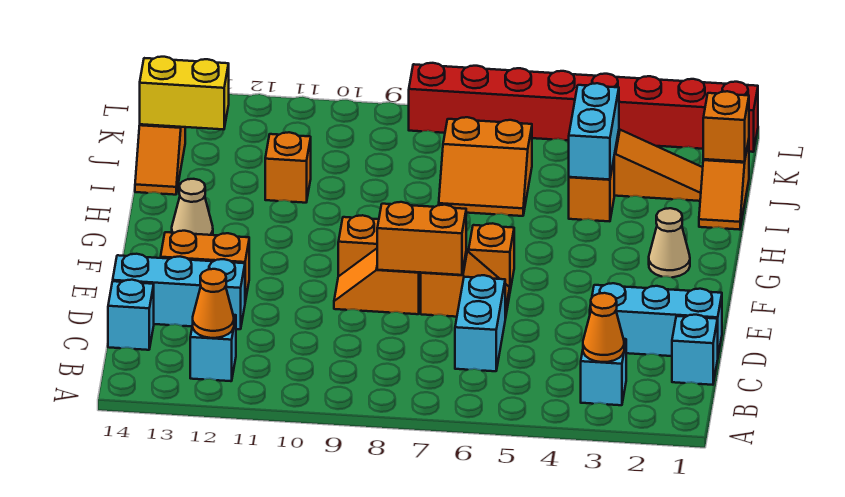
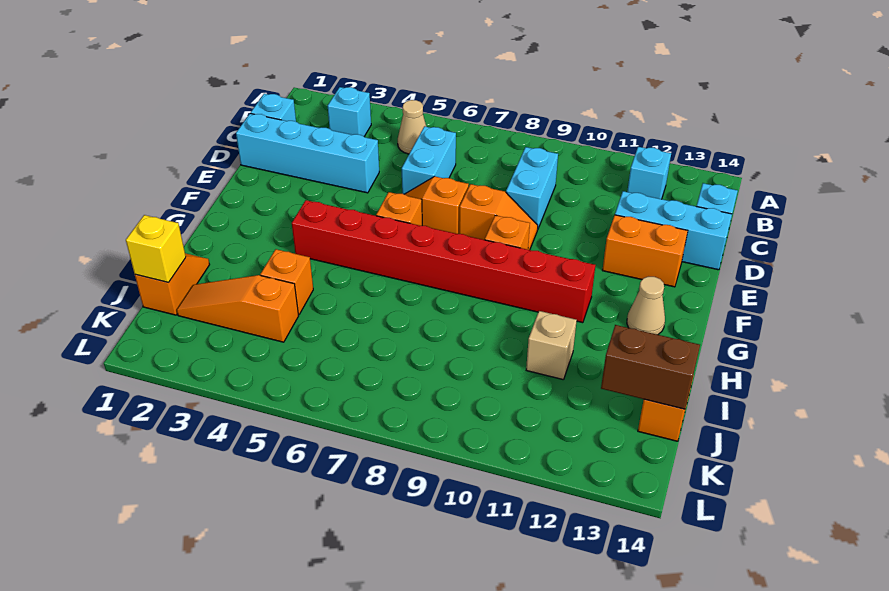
orange 1x1 cone [583,293,624,362] -> none
orange 1x1 cone [193,269,234,338] -> none
cyan 1x3 brick [590,283,722,356] -> cyan 1x4 brick [236,113,379,193]
orange 1x2 brick [377,202,466,275] -> none
tan 1x1 cone [649,208,690,277] -> tan 1x1 cone moved to [398,100,426,154]
cyan 1x2 brick [569,83,619,180] -> cyan 1x2 brick moved to [506,147,558,230]
orange 2x2 slope [439,117,532,216] -> none
orange 1x1 brick [265,132,311,203] -> tan 1x1 brick [526,311,577,380]
orange 1x1 brick [703,91,749,162] -> yellow 1x1 brick [126,215,186,283]
yellow 1x2 brick [140,57,229,130] -> brown 1x2 brick [601,325,700,409]
red 1x8 brick [409,63,758,152] -> red 1x8 brick moved to [292,200,595,323]

